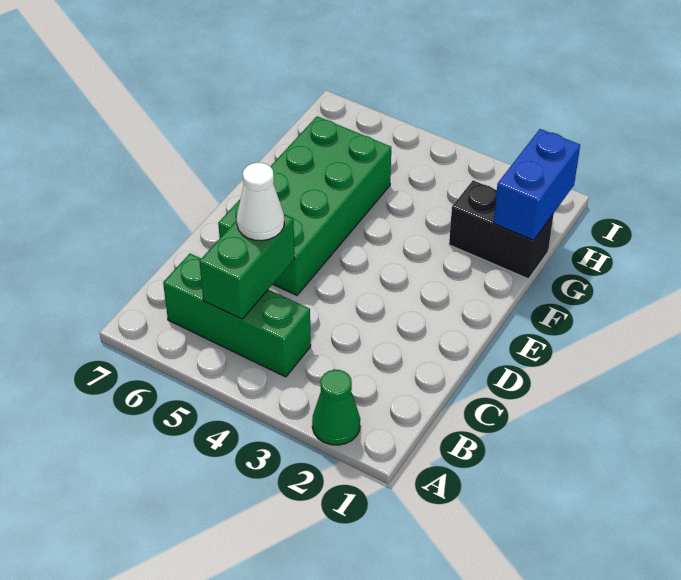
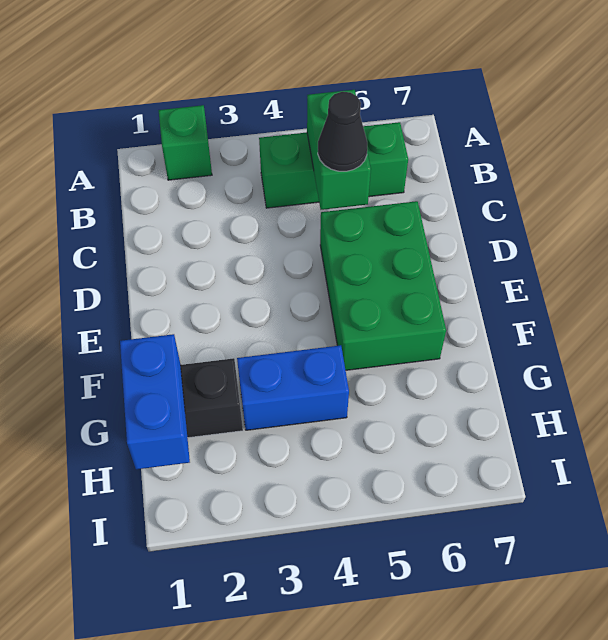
green 1x1 cone [312,370,360,445] -> green 1x1 brick [159,105,212,180]
white 1x1 cone [237,163,284,241] -> black 1x1 cone [318,92,367,171]
green 2x4 brick [218,116,391,295] -> green 2x3 brick [320,201,446,370]
none -> blue 1x2 brick [237,345,349,430]

